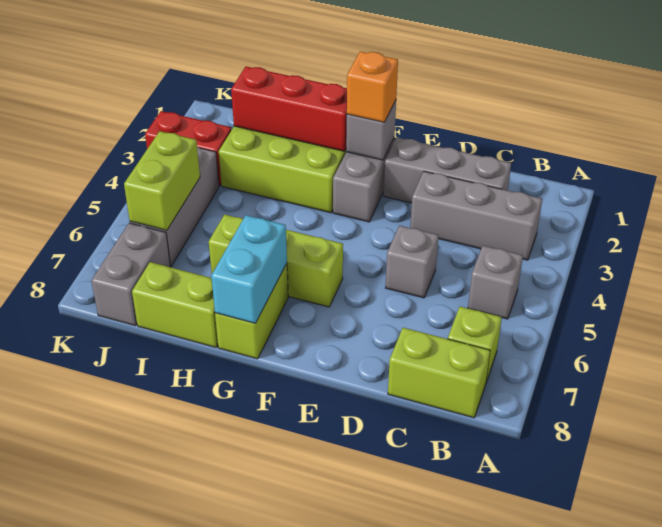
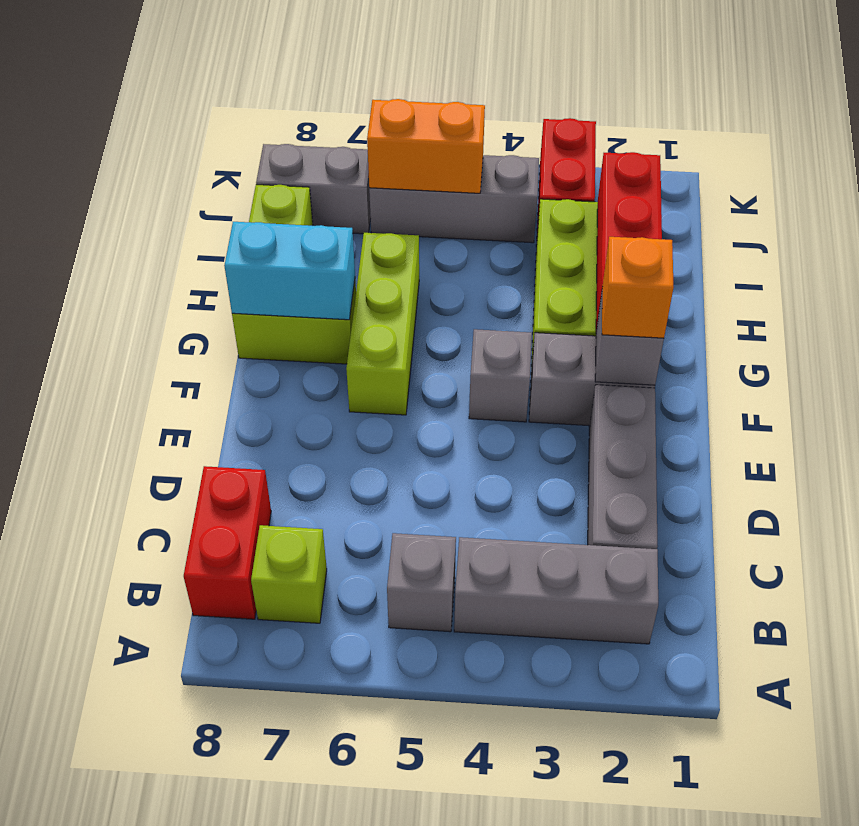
grey 1x3 brick [410,171,542,260] -> grey 1x3 brick turned to [454,537,658,644]
lime 1x2 brick [388,328,490,418] -> red 1x2 brick [184,466,271,619]
grey 1x1 brick [386,226,439,298] -> grey 1x1 brick moved to [469,329,532,422]
lime 1x2 brick [124,131,200,231] -> orange 1x2 brick [367,99,485,193]

